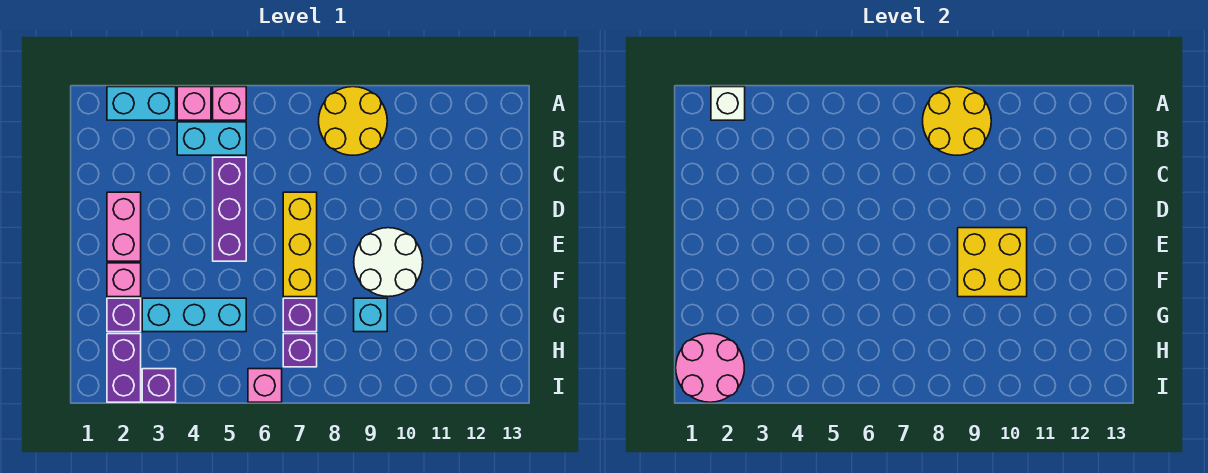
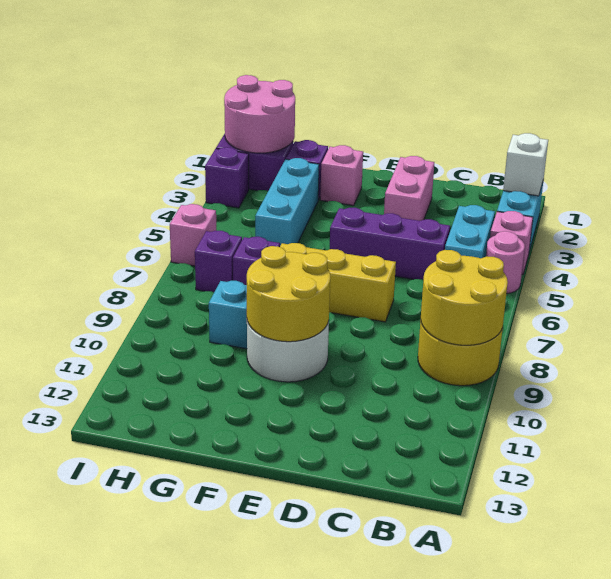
pink 1x1 brick [213,87,246,120] -> pink 1x1 round brick [486,231,525,294]
pink 1x2 brick [107,192,141,261] -> pink 1x2 brick turned to [384,156,434,221]
yellow 2x2 brick [958,228,1027,297] -> yellow 2x2 round brick [247,246,330,342]

